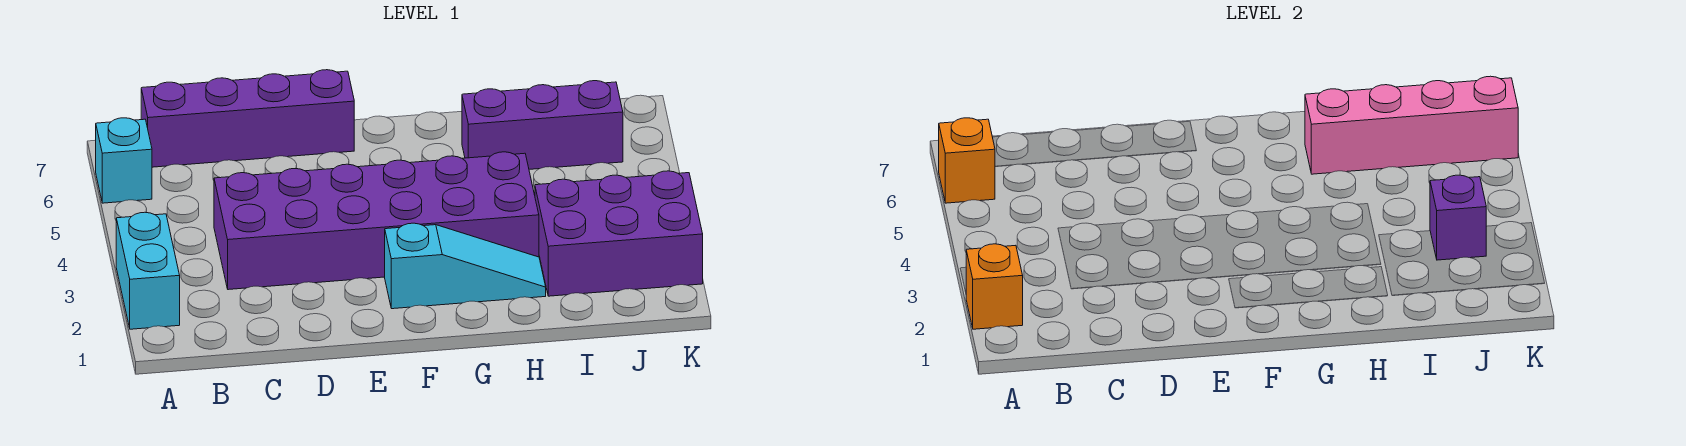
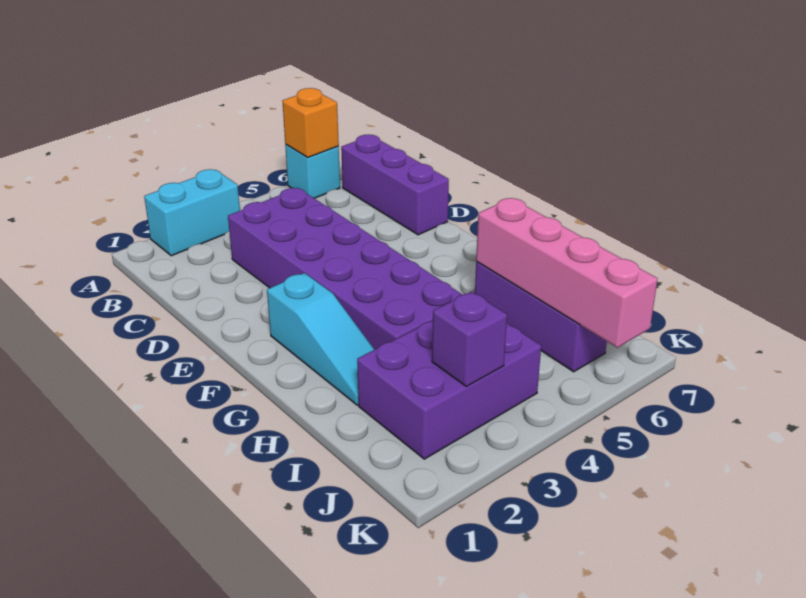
orange 1x1 brick [966,244,1023,329] -> none
purple 1x4 brick [141,70,354,167] -> purple 1x3 brick [341,135,449,235]
purple 2x3 brick [535,171,703,296] -> purple 2x3 brick turned to [357,321,541,459]

